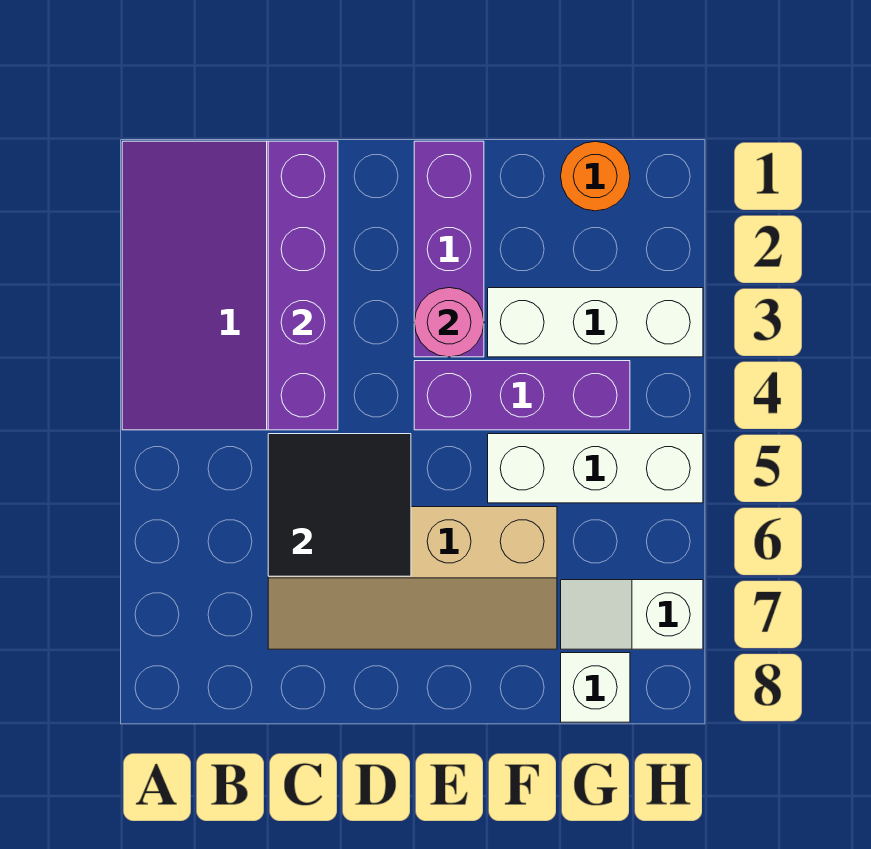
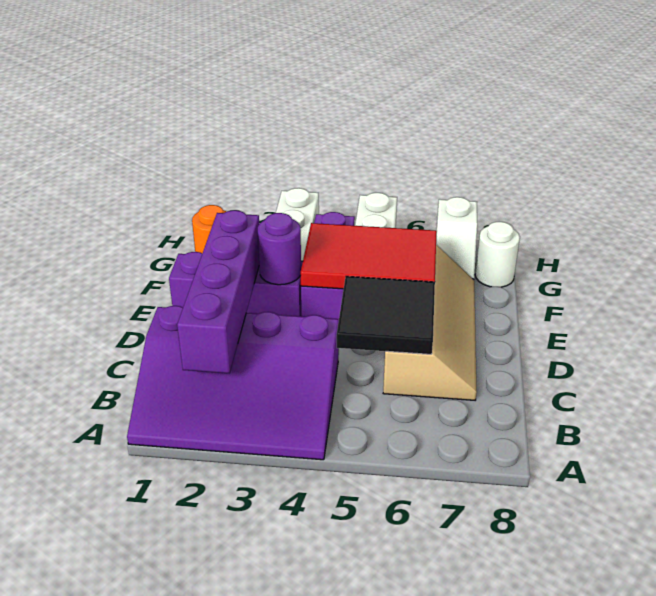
purple 1x4 brick [268,141,338,430] -> purple 1x4 brick turned to [177,210,259,373]
pink 1x1 round brick [414,288,484,357] -> purple 1x1 round brick [258,213,301,285]
none -> red 2x3 tile [301,223,437,289]
white 1x1 brick [561,653,630,722] -> white 1x1 round brick [475,222,520,287]

